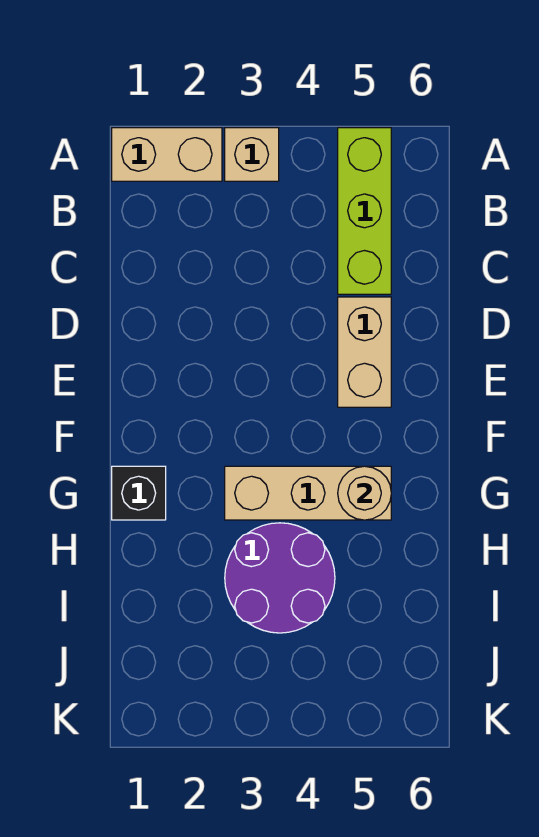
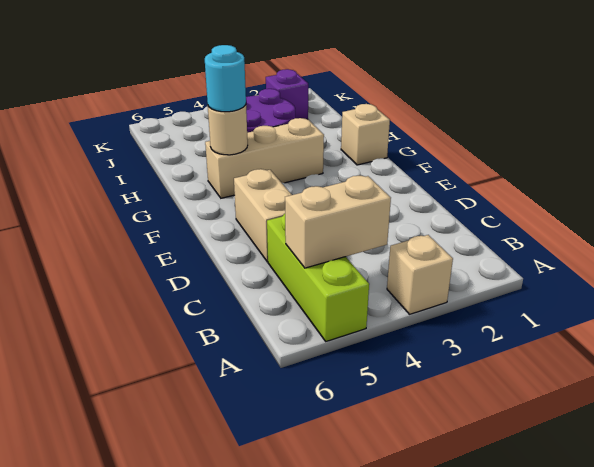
tan 1x2 brick [112,128,222,181] -> tan 1x2 brick moved to [285,176,391,268]
black 1x1 brick [112,466,166,520] -> tan 1x1 brick [341,104,390,165]
none -> cyan 1x1 round brick [205,45,246,112]
none -> purple 1x1 brick [266,69,308,120]

